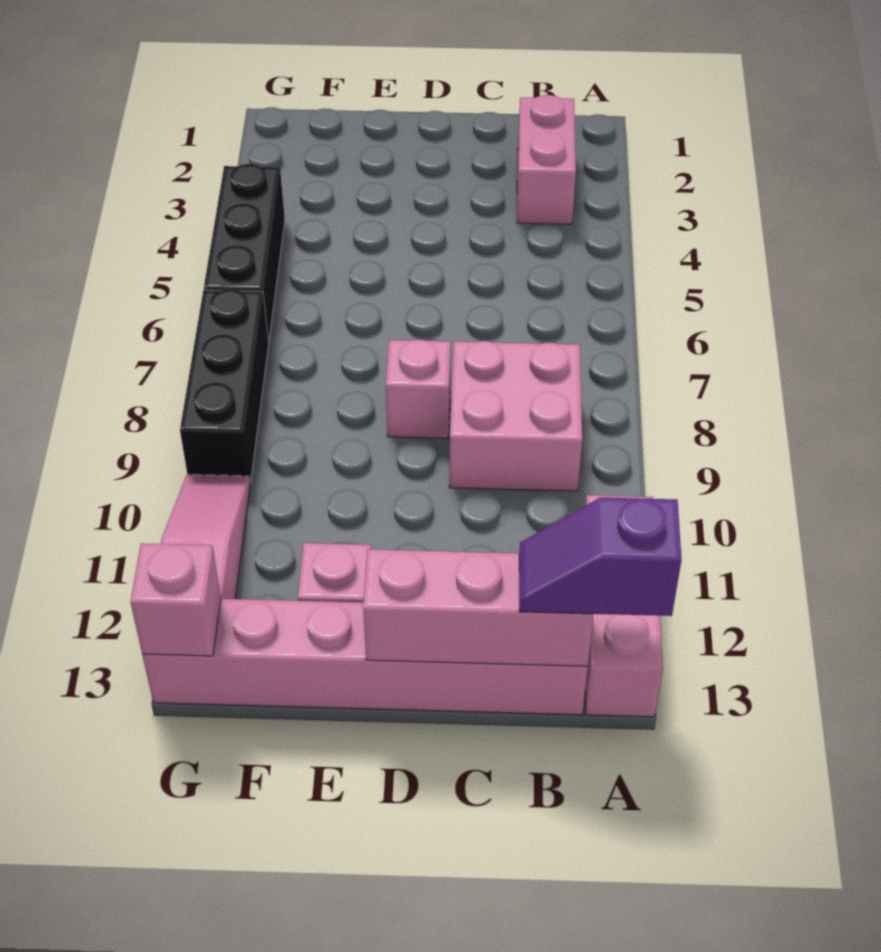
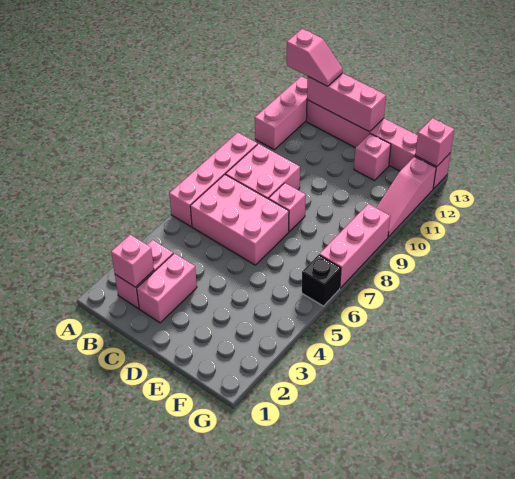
none -> pink 1x4 brick [169,133,257,226]
purple 1x2 slope [519,498,682,616] -> pink 1x2 slope [287,29,343,86]
none -> pink 1x1 brick [111,235,154,287]
none -> pink 2x3 brick [190,175,289,265]
none -> pink 1x2 brick [137,253,197,323]
black 1x3 brick [204,164,285,342] -> black 1x1 brick [302,255,341,306]
black 1x3 brick [180,289,269,482] -> pink 1x3 brick [319,204,390,288]

